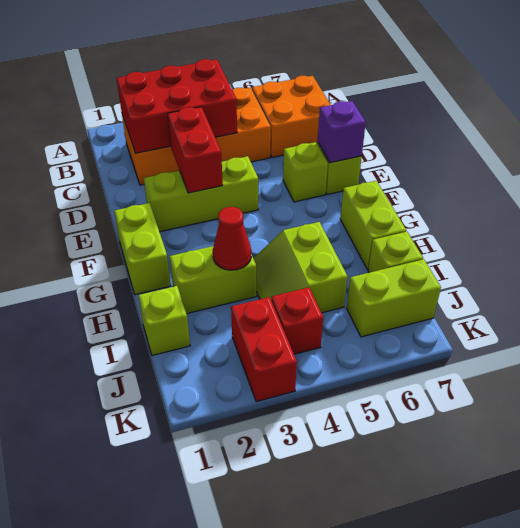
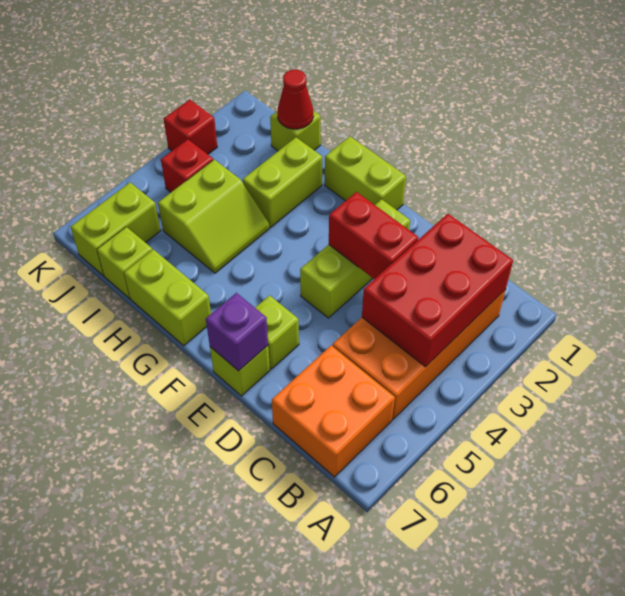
red 1x1 cone [213,207,251,270] -> red 1x1 cone moved to [278,70,313,129]
lime 2x2 slope [253,222,348,313] -> lime 2x2 slope turned to [158,160,269,273]
red 1x2 brick [231,297,297,402] -> red 1x1 brick [164,100,217,154]

